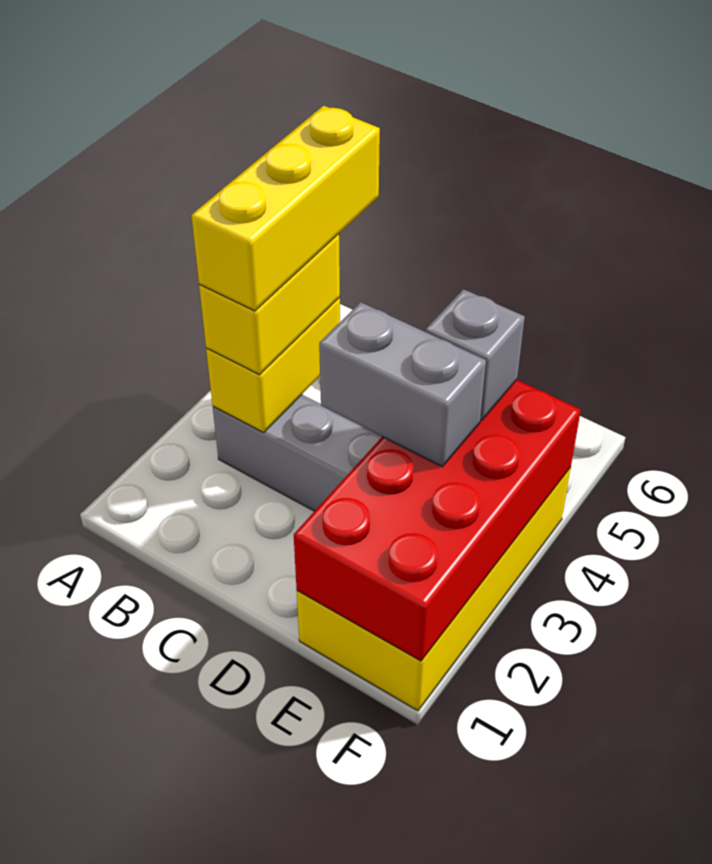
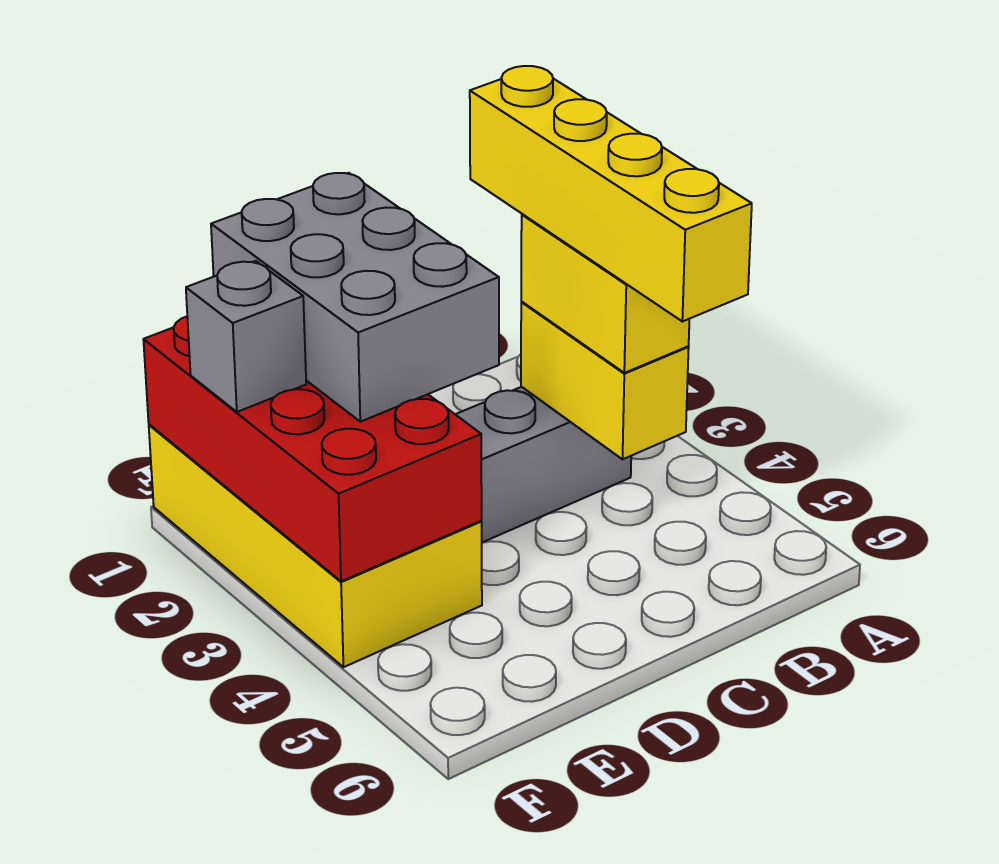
yellow 1x3 brick [191,106,380,311] -> yellow 1x4 brick [470,66,752,321]
grey 1x2 brick [319,302,486,467] -> grey 2x3 brick [211,173,499,422]
grey 1x1 brick [425,289,525,421] -> grey 1x1 brick moved to [186,261,306,412]

